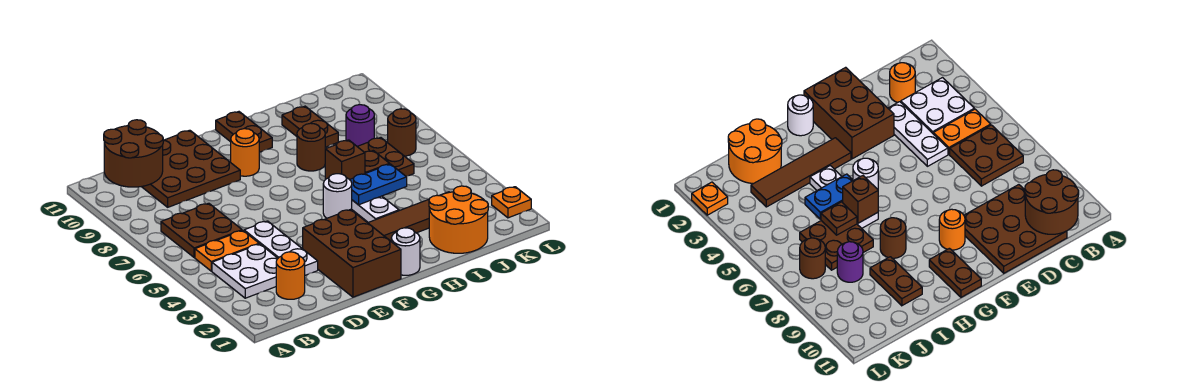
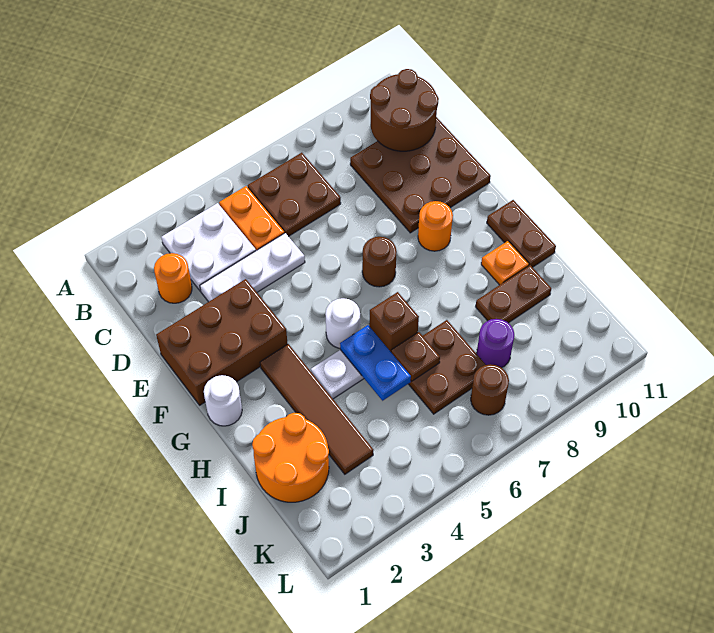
brown 1x2 plate [216,112,272,152] -> brown 1x2 plate turned to [487,200,556,267]
brown 1x1 round brick [297,123,325,171] -> brown 1x1 round brick moved to [362,237,397,287]
orange 1x1 plate [492,187,531,218] -> orange 1x1 plate moved to [481,241,529,285]

